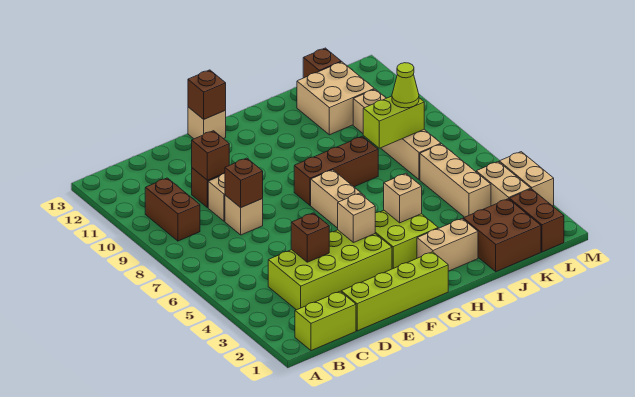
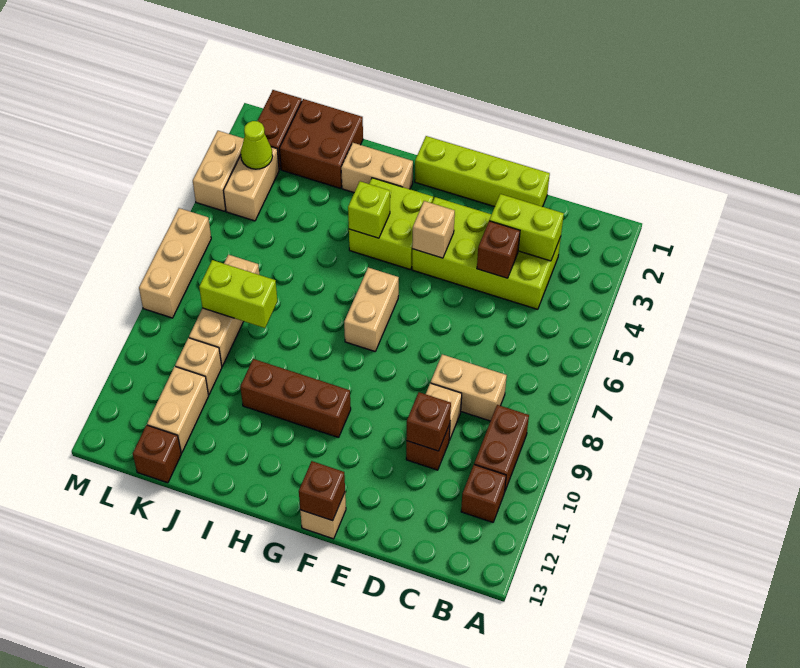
lime 1x2 brick [295,291,356,351] -> lime 1x2 brick moved to [489,194,564,261]
tan 1x1 brick [225,195,263,235] -> tan 1x2 brick [431,354,507,421]
brown 1x1 brick [225,158,263,208] -> brown 1x1 brick moved to [461,465,506,522]
brown 1x3 brick [294,136,378,205] -> brown 1x3 brick moved to [240,359,351,437]
tan 1x1 brick [384,173,422,223] -> lime 1x1 brick [348,181,390,238]
tan 2x2 brick [297,62,374,135] -> tan 1x2 brick [147,367,209,453]
tan 1x3 brick [420,144,491,217] -> tan 1x3 brick moved to [139,208,211,318]
lime 1x1 cone [392,63,419,108] -> lime 1x1 cone moved to [241,121,273,169]

